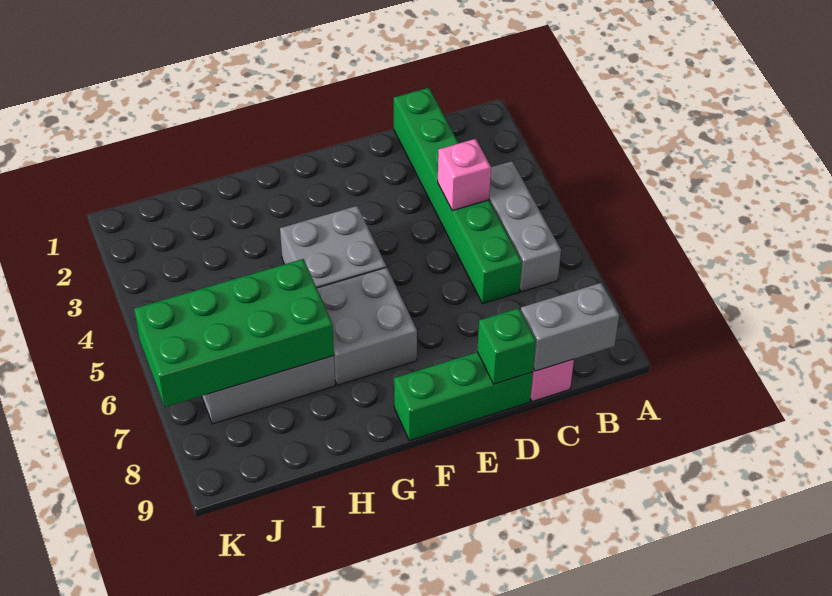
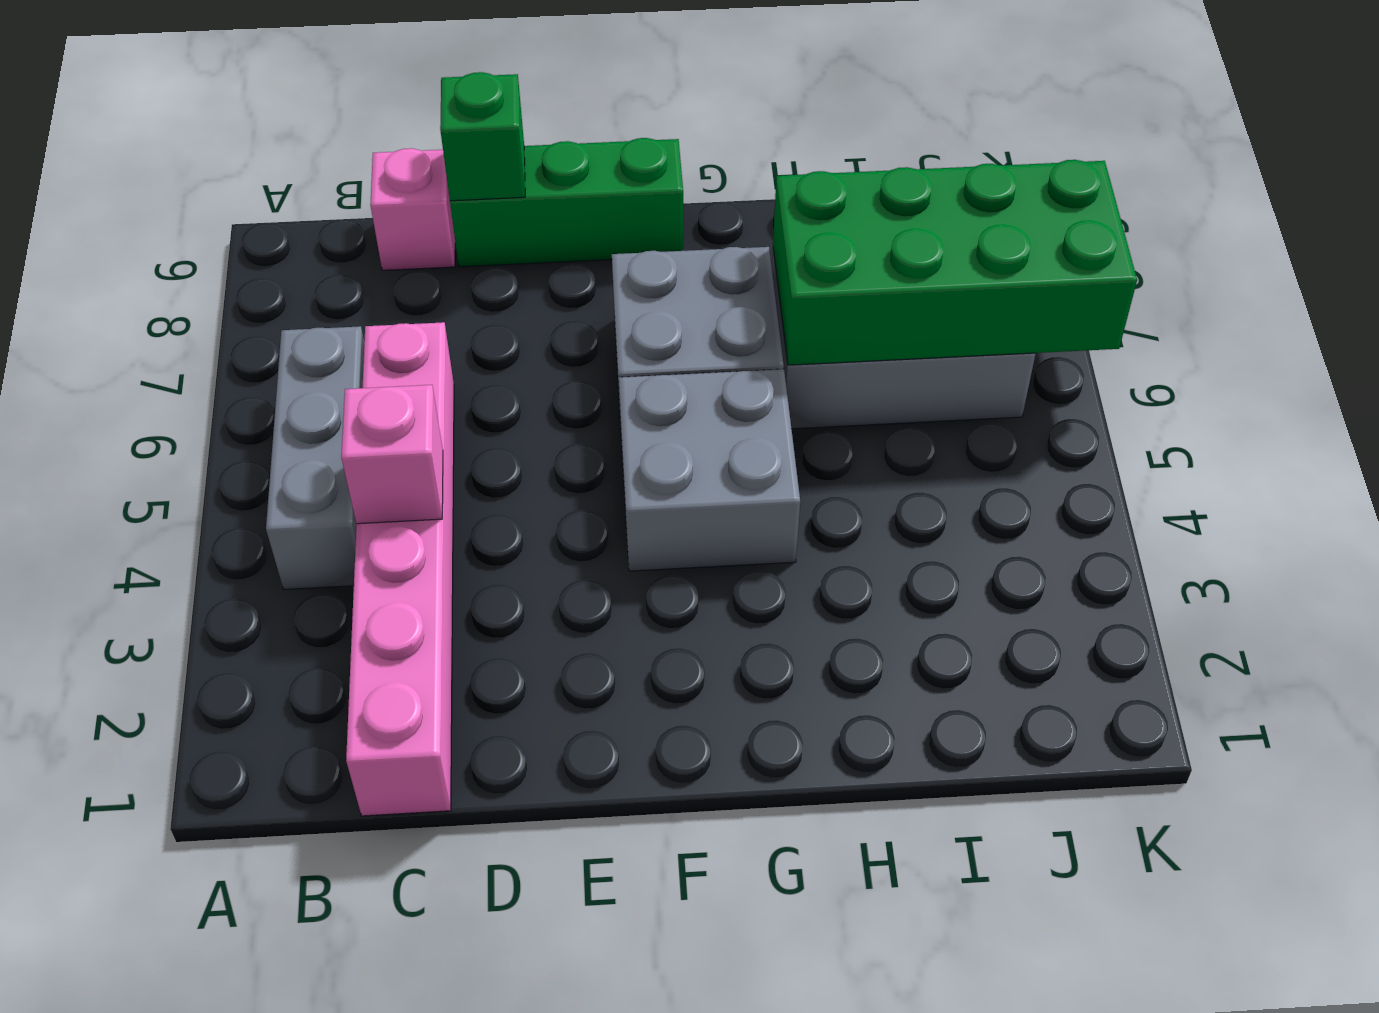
grey 1x2 brick [521,283,619,371] -> none
green 1x6 brick [394,88,522,304] -> pink 1x6 brick [346,322,454,816]

